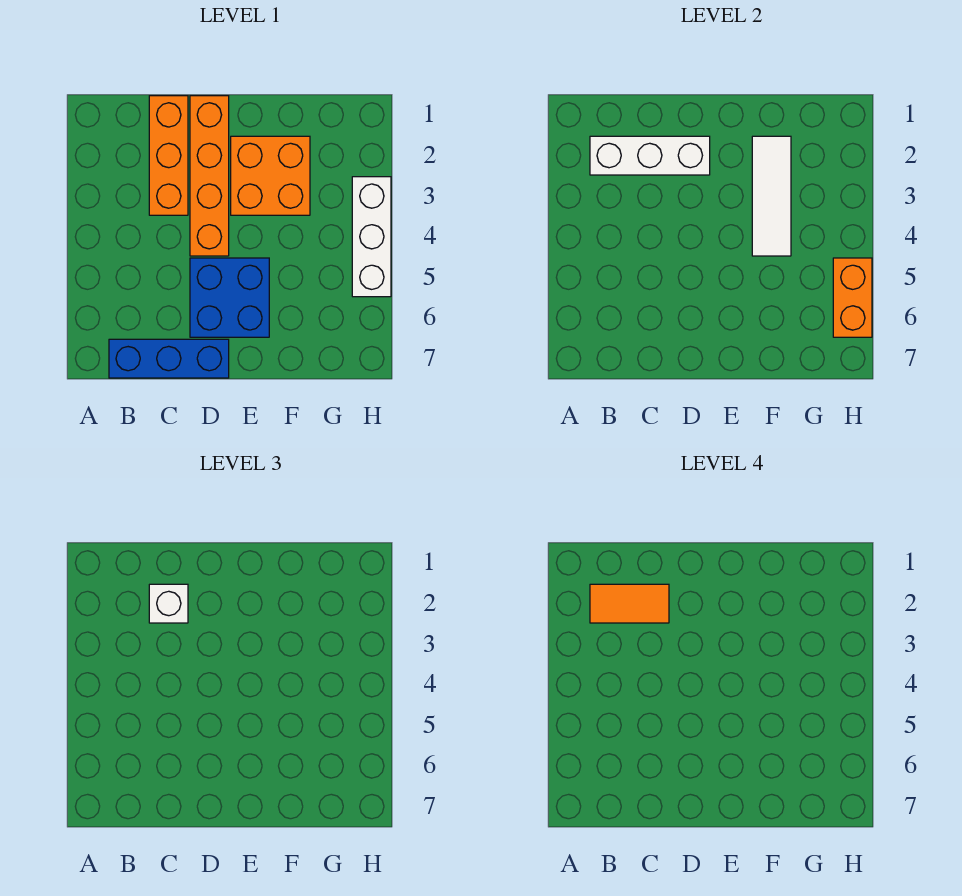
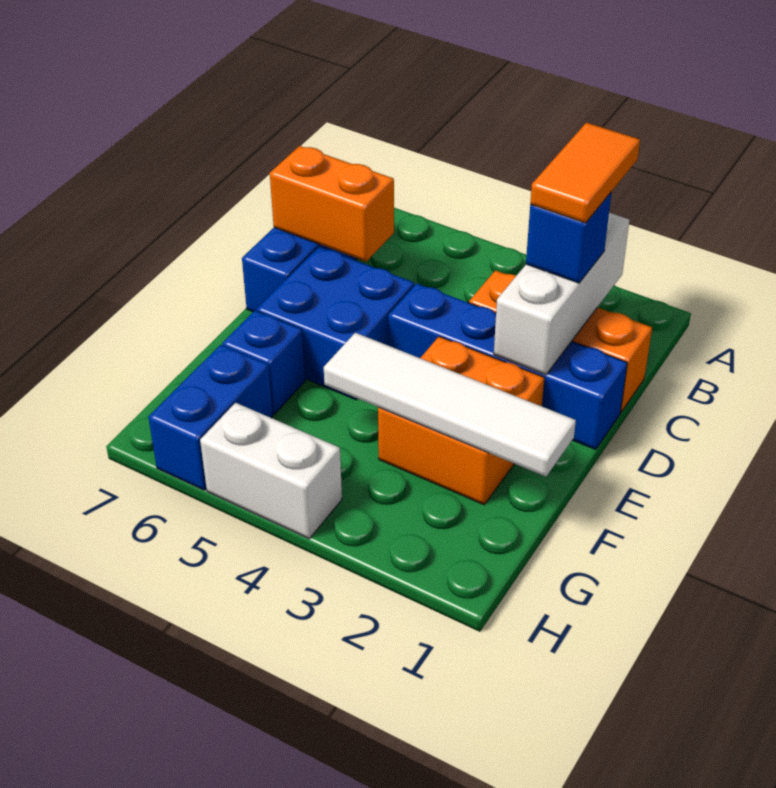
white 1x1 brick [149,584,188,623] -> blue 1x1 brick [526,193,611,283]
orange 1x4 brick [190,96,229,256] -> blue 1x4 brick [388,284,627,449]
white 1x3 tile [752,136,791,256] -> white 1x4 tile [324,333,576,477]
none -> blue 1x1 brick [222,311,305,414]
none -> blue 1x2 brick [148,345,273,490]
white 1x3 brick [352,177,391,297] -> white 1x2 brick [200,403,342,539]
orange 1x2 brick [833,258,872,337] -> orange 1x2 brick moved to [270,146,394,262]

